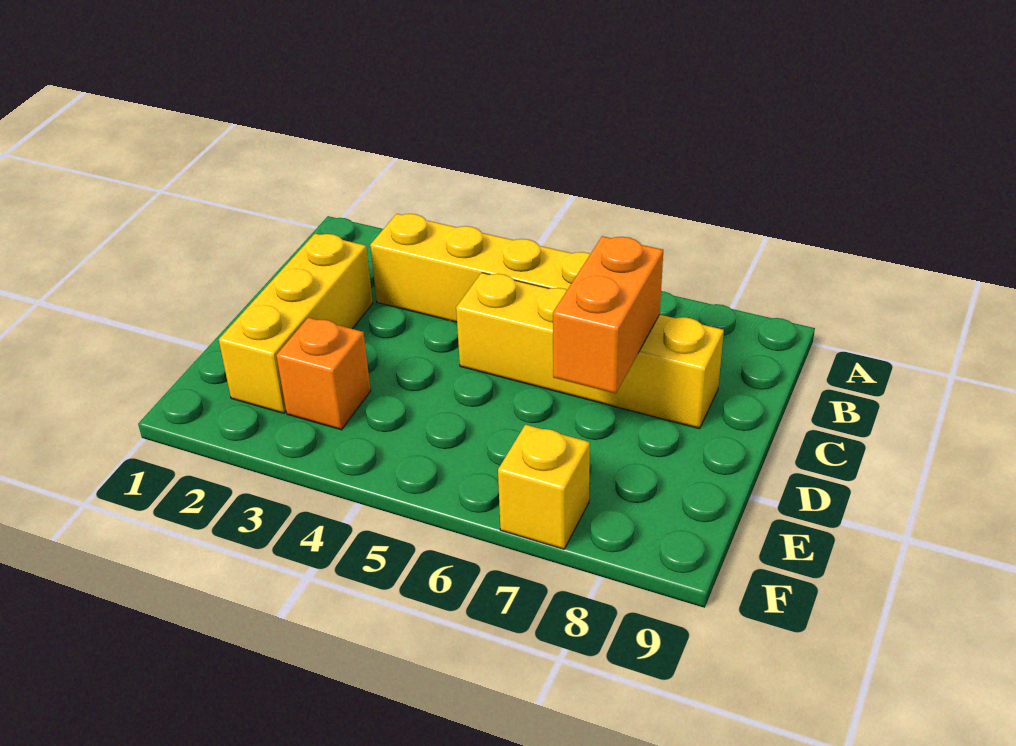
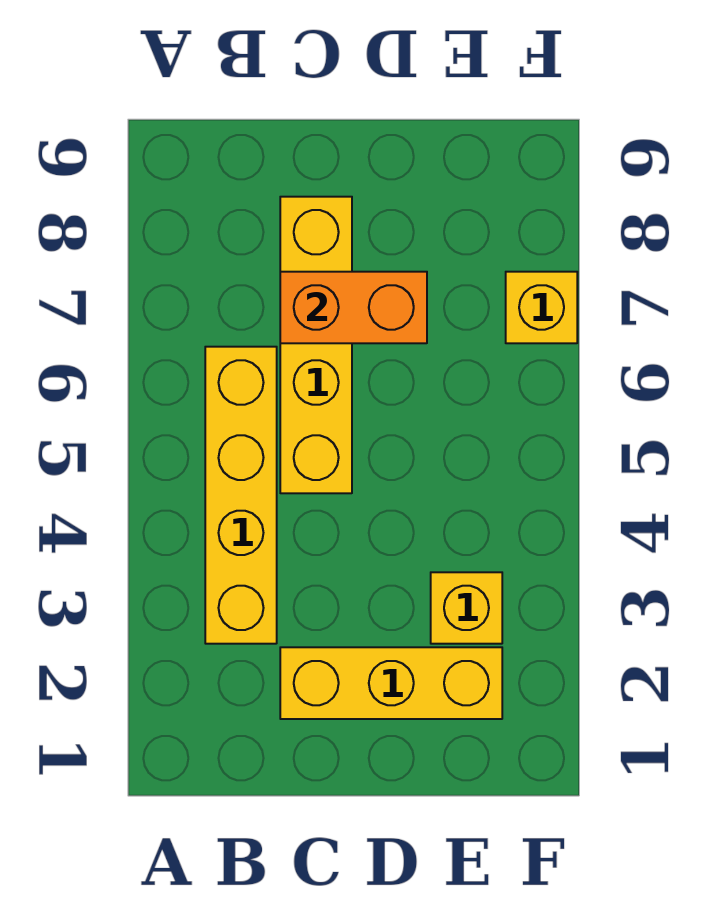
orange 1x1 brick [276,318,371,430] -> yellow 1x1 brick [431,572,502,644]

